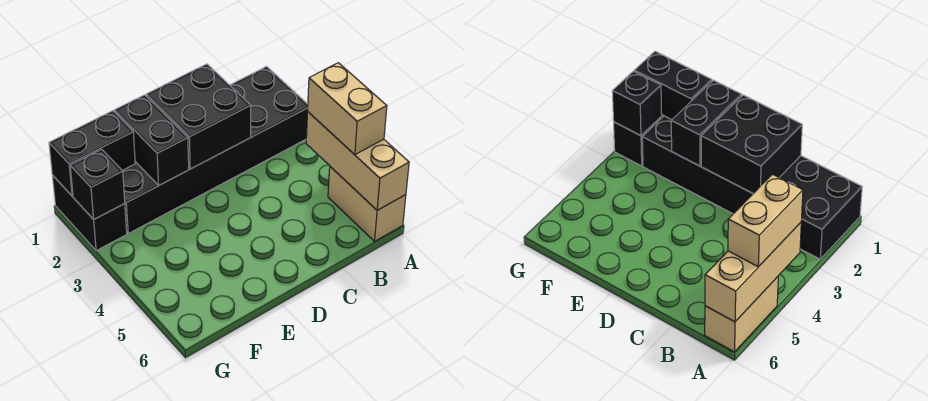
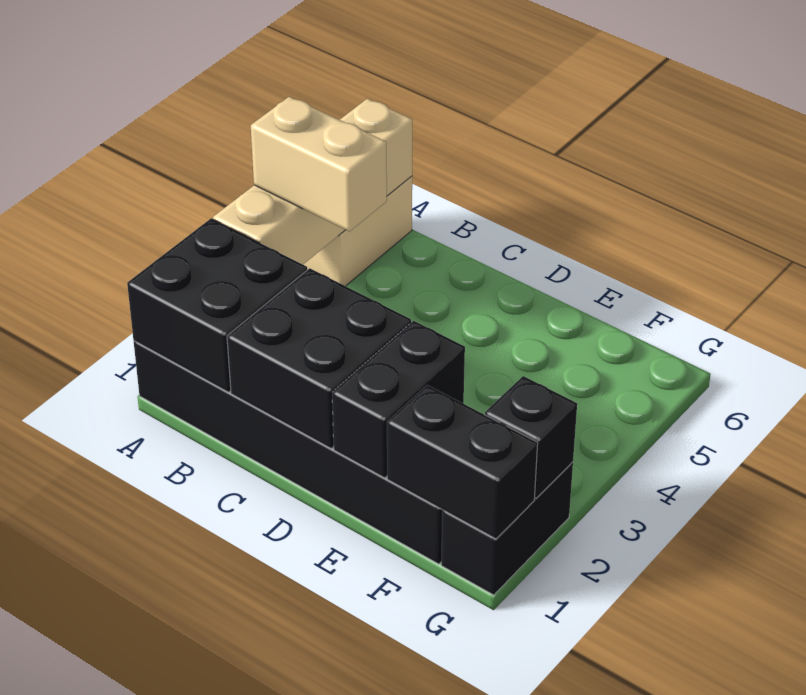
none -> black 2x2 brick [127,218,307,392]
tan 1x3 brick [306,112,409,210] -> tan 1x4 brick [213,99,412,264]
tan 1x2 brick [308,63,387,155] -> tan 1x2 brick turned to [251,97,387,232]

